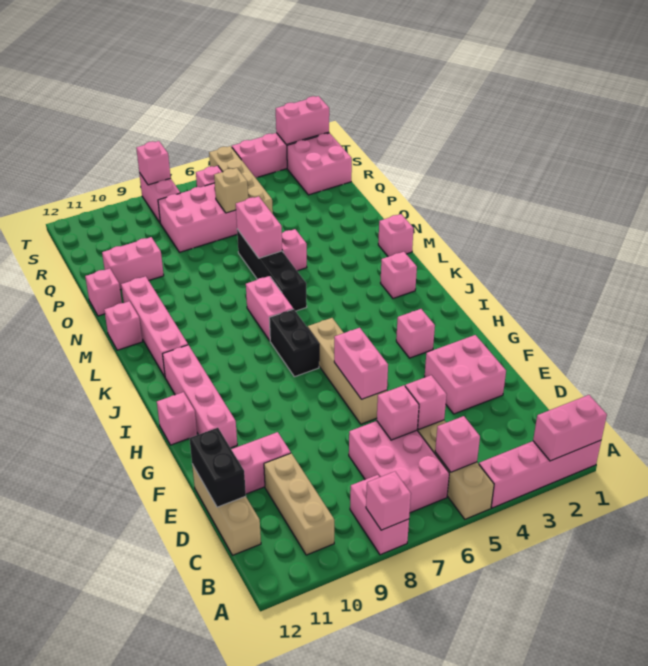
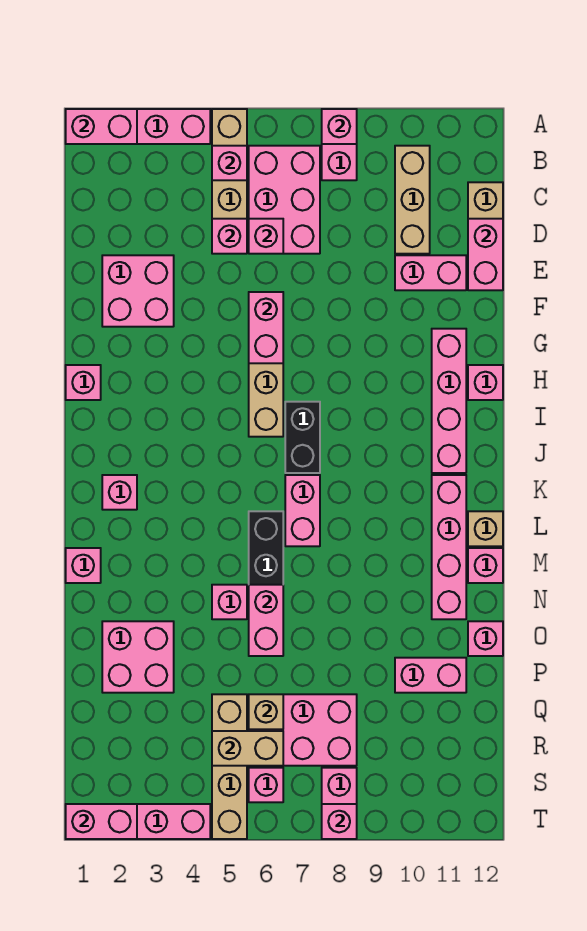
black 1x2 brick [189,428,246,507] -> pink 1x2 brick [468,219,503,290]
pink 1x1 brick [396,309,435,358] -> pink 1x1 brick moved to [66,365,101,400]
none -> tan 1x1 brick [468,511,503,546]
pink 2x2 brick [287,133,352,195] -> pink 2x2 brick moved to [102,621,174,693]
none -> tan 1x2 brick [212,731,283,766]

